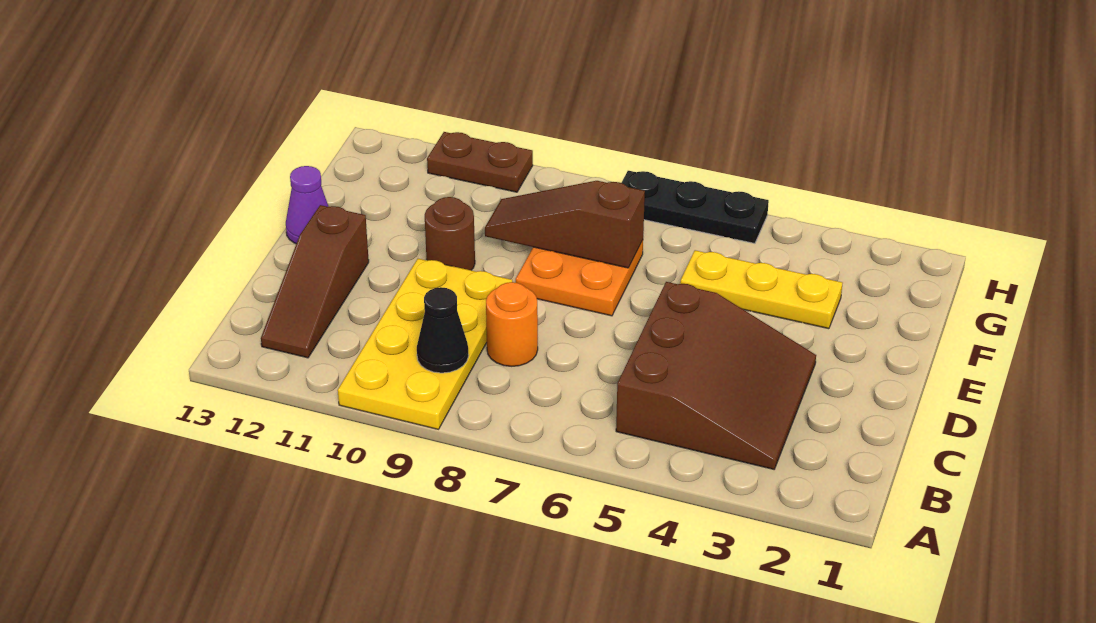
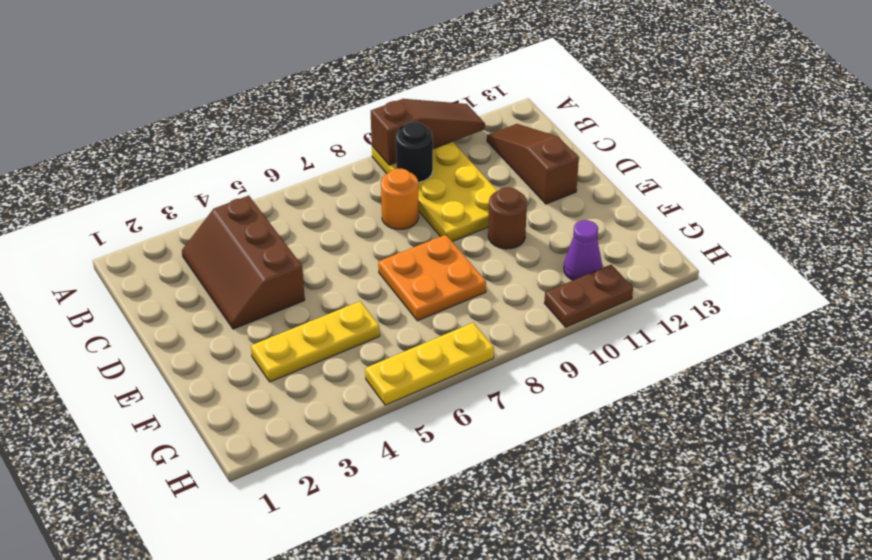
brown 3x3 slope [616,282,816,469] -> brown 2x3 slope [182,196,305,329]
black 1x1 cone [417,287,469,373] -> black 1x1 round brick [396,122,433,182]
purple 1x1 cone [286,166,329,244] -> purple 1x1 cone moved to [564,220,602,280]
brown 1x3 slope [485,181,645,268] -> brown 1x3 slope moved to [371,99,485,165]
black 1x3 plate [622,171,769,243] -> yellow 1x3 plate [365,323,494,405]

